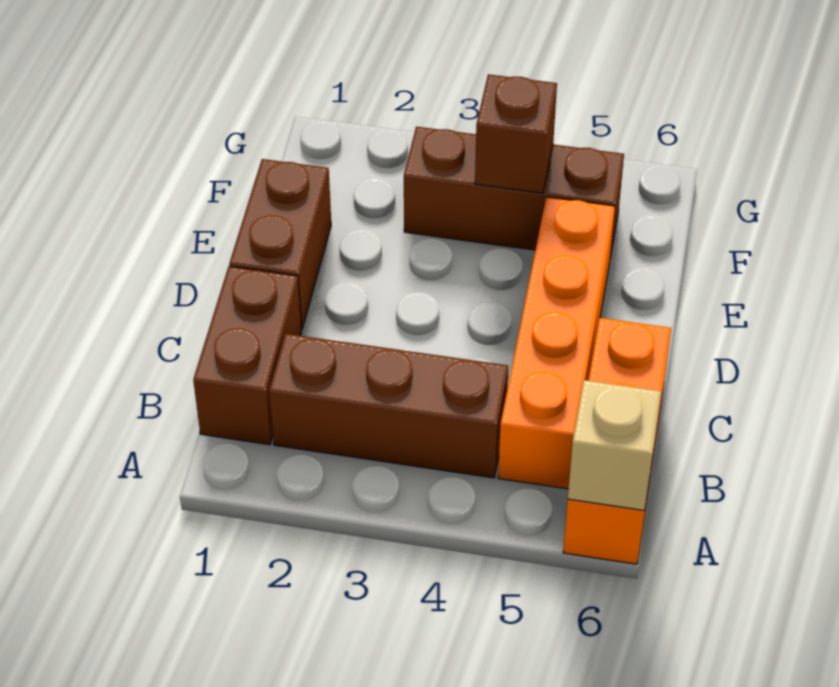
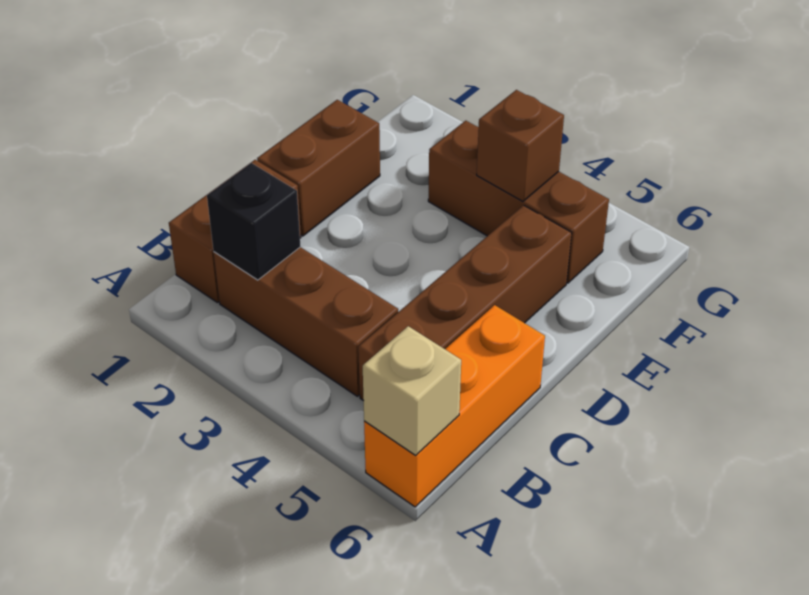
none -> black 1x1 brick [207,163,301,280]
orange 1x4 brick [498,197,615,489] -> brown 1x4 brick [358,205,572,401]

